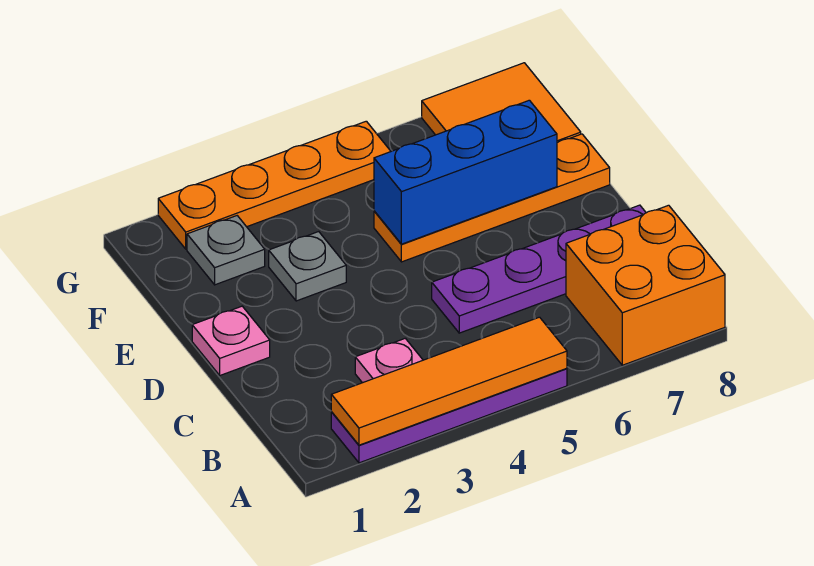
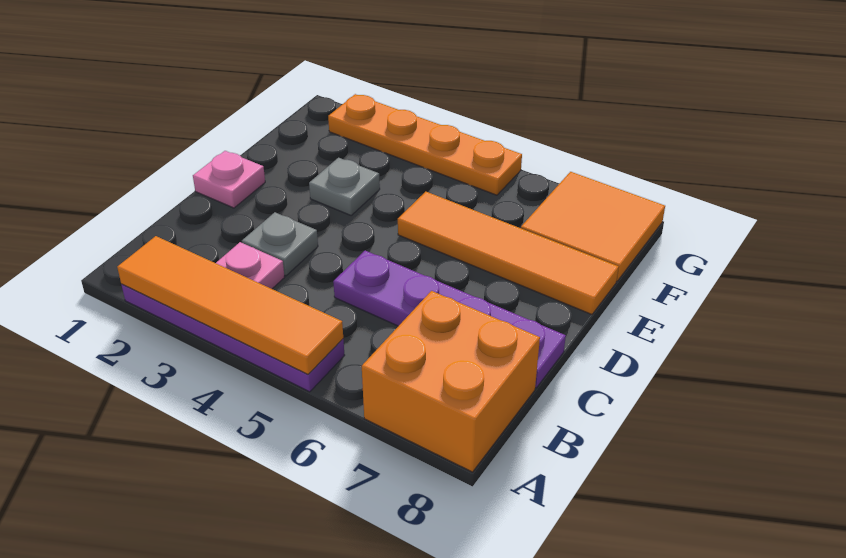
orange 1x4 plate [374,134,610,262] -> orange 1x4 tile [398,192,619,315]
blue 1x3 brick [374,100,557,244] -> none
grey 1x1 plate [187,216,265,285] -> grey 1x1 plate moved to [242,212,318,276]

